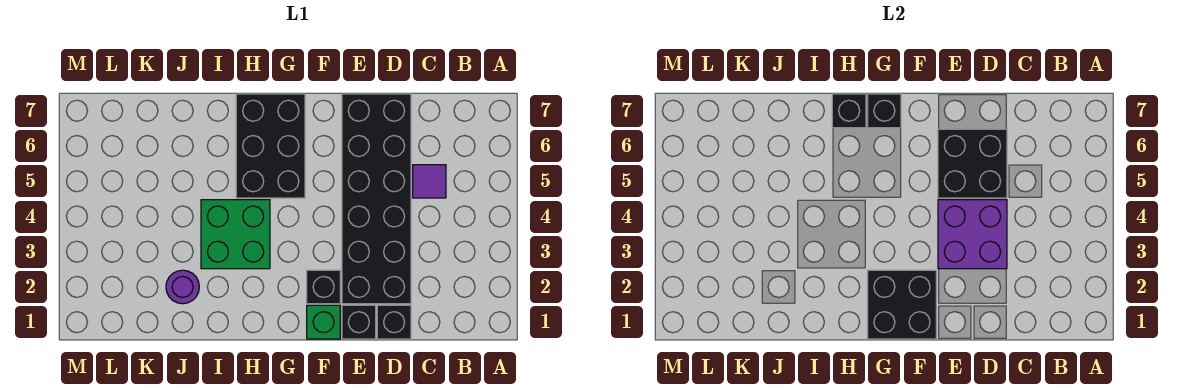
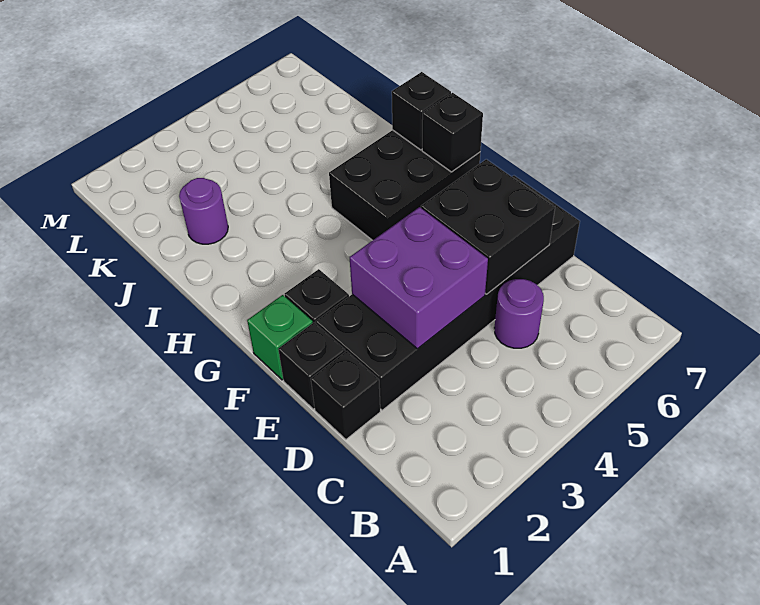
purple 1x1 tile [413,165,446,198] -> purple 1x1 round brick [494,279,544,348]
black 2x2 brick [868,270,936,339] -> none
green 2x2 brick [201,200,270,269] -> none

